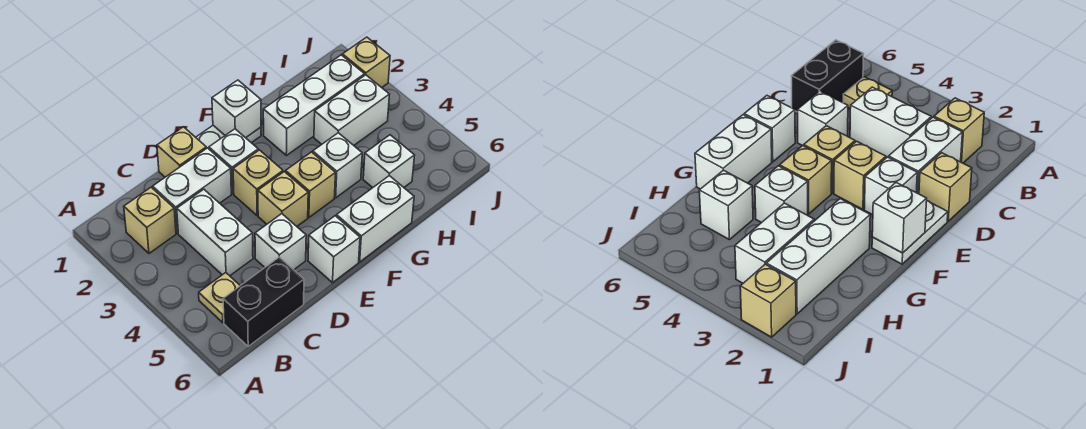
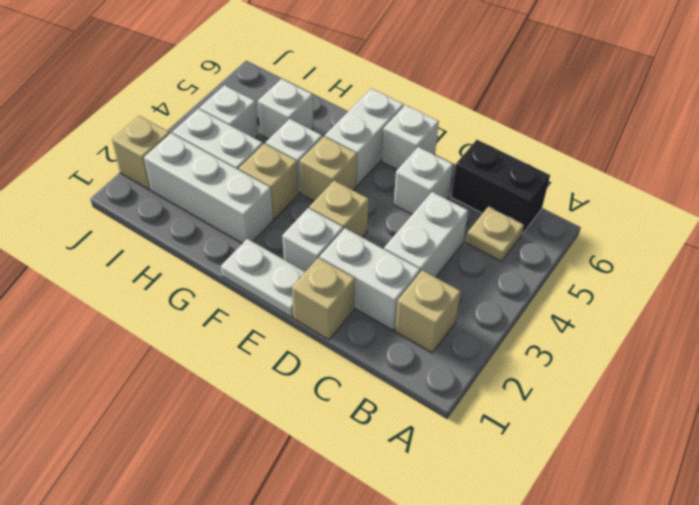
tan 1x1 brick [258,172,308,226] -> tan 1x1 brick moved to [239,144,298,219]
white 1x1 brick [212,80,261,138] -> white 1x1 brick moved to [200,85,258,138]
white 1x2 brick [336,176,414,262] -> white 1x2 brick turned to [325,88,404,185]

